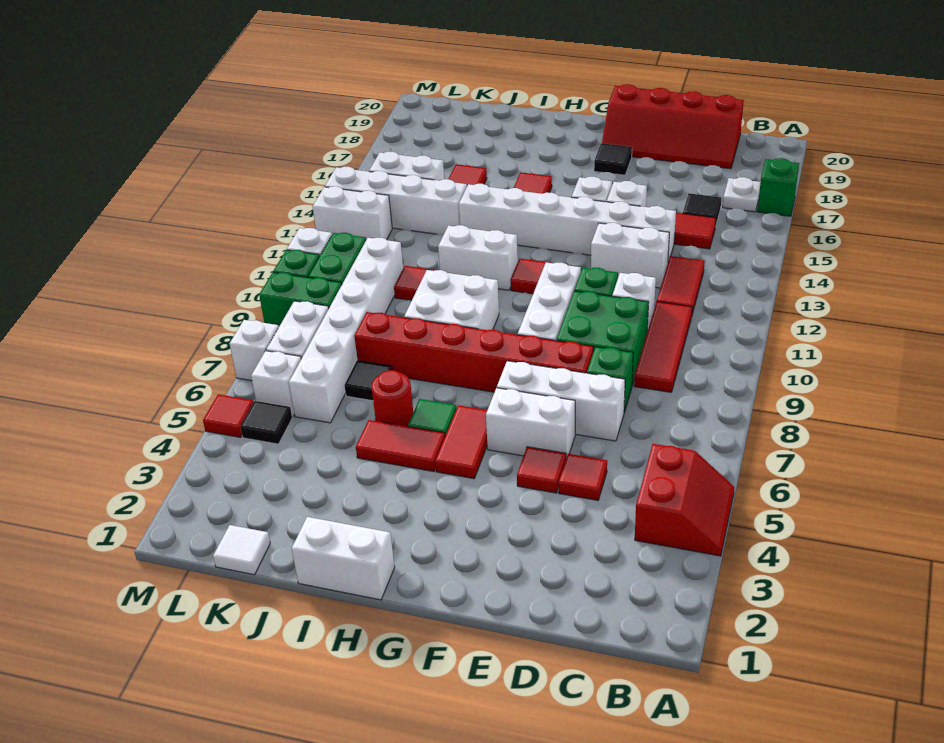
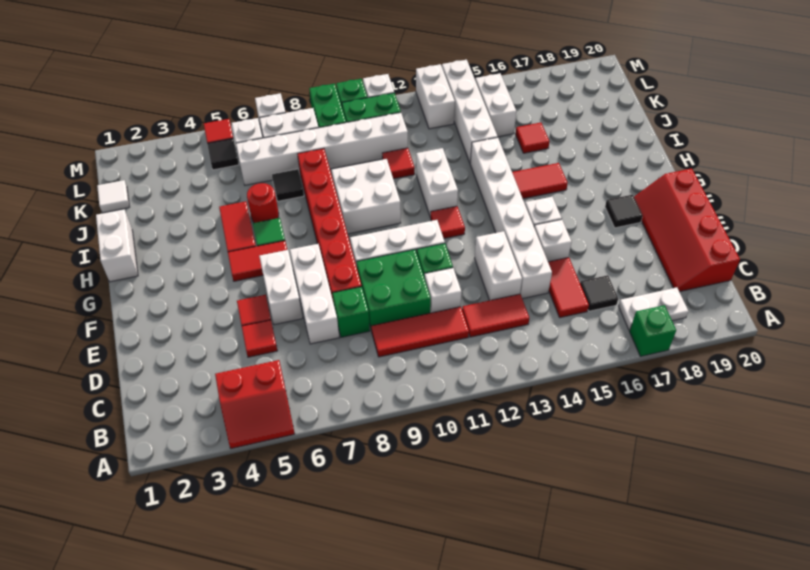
white 1x1 plate [723,177,761,212] -> white 1x2 plate [619,287,688,330]

